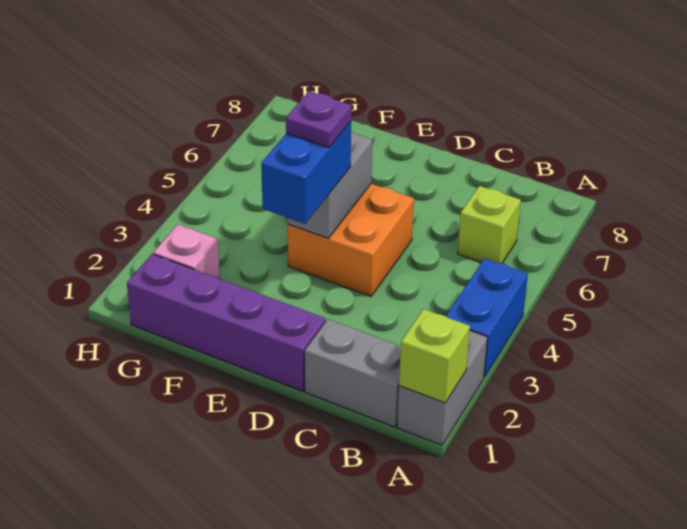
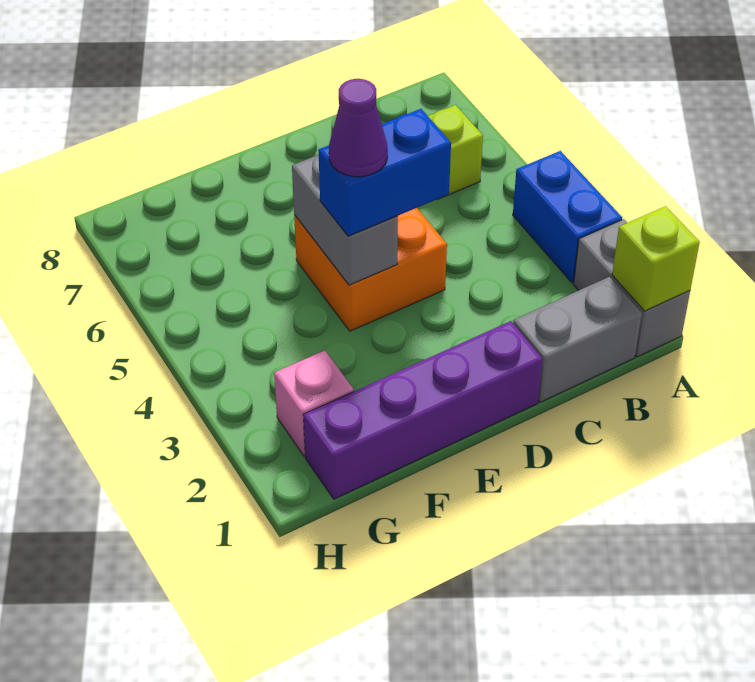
blue 1x2 brick [261,121,351,224] -> blue 1x2 brick turned to [318,109,451,236]
purple 1x1 plate [286,91,351,147] -> purple 1x1 cone [329,79,388,177]

